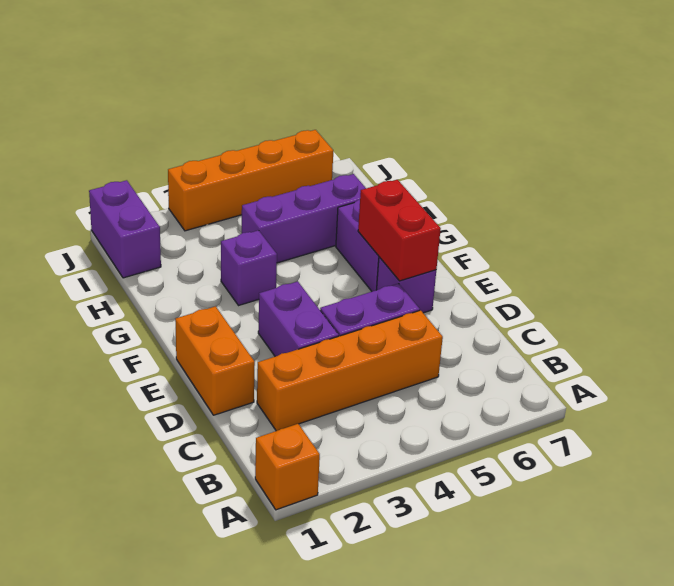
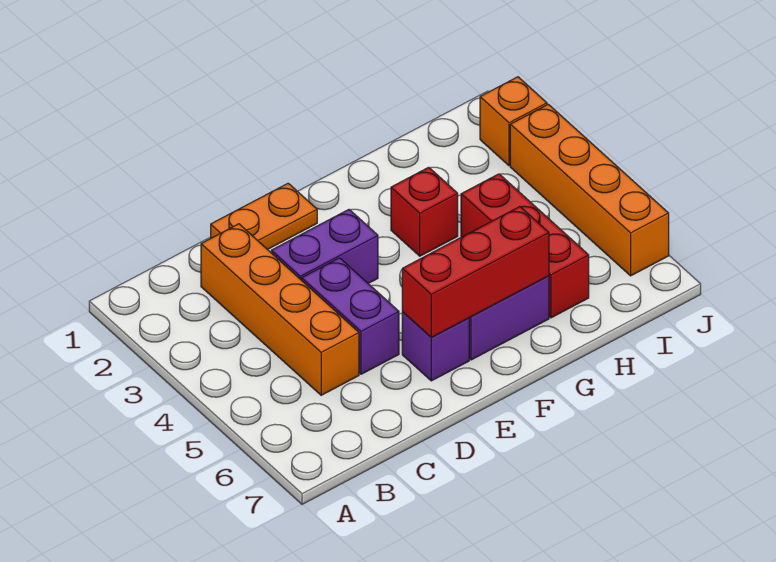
orange 1x1 brick [255,424,320,510] -> orange 1x1 brick moved to [480,77,547,166]
orange 1x2 brick [175,306,255,415] -> orange 1x2 plate [211,183,317,250]
red 1x2 brick [358,180,441,281] -> red 1x3 brick [402,207,549,338]
purple 1x1 brick [221,230,277,306] -> red 1x1 brick [391,167,458,256]
purple 1x3 brick [242,174,366,263] -> red 1x3 brick [461,174,589,318]
purple 1x2 brick [89,180,161,278] -> none

